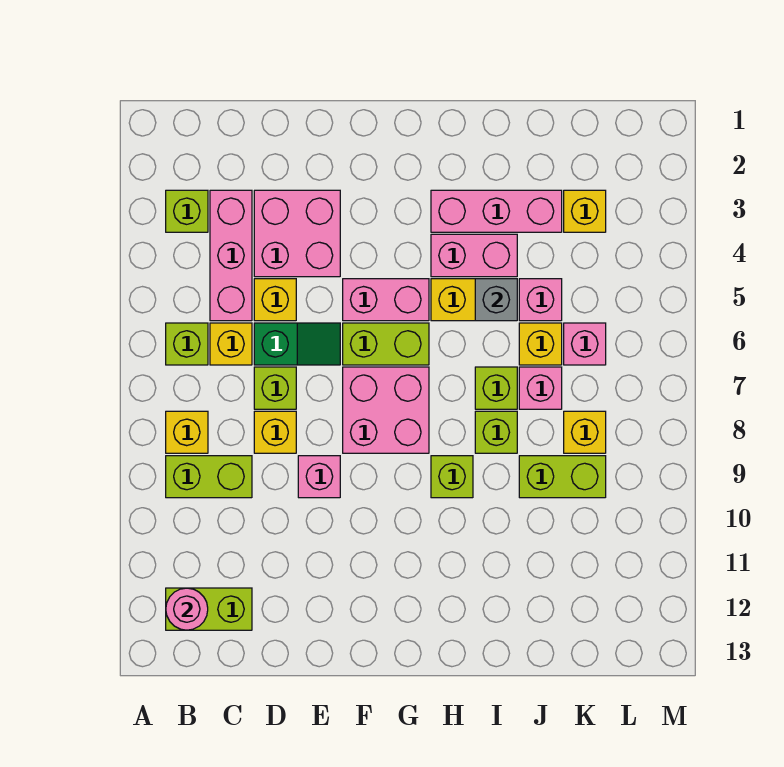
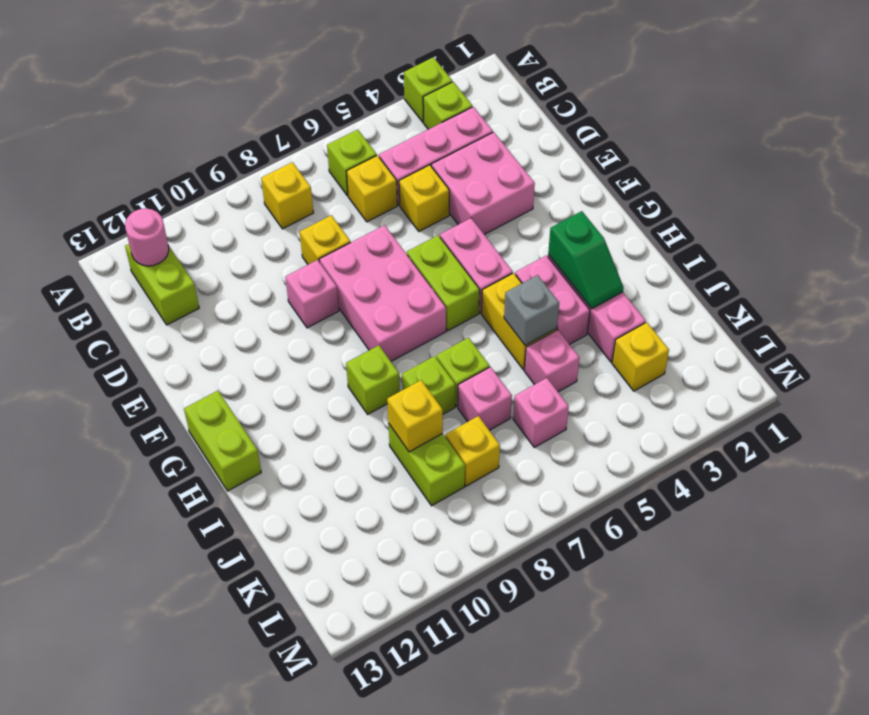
lime 1x2 brick [166,456,252,498] -> lime 1x2 brick moved to [184,391,261,491]
green 1x2 slope [254,323,340,365] -> green 1x2 slope moved to [548,211,623,309]
lime 1x1 brick [254,367,296,409] -> lime 1x1 brick moved to [404,57,452,122]
pink 2x2 brick [343,367,429,453] -> pink 2x3 brick [319,225,446,361]
yellow 1x1 brick [519,323,562,365] -> yellow 1x1 brick moved to [387,380,443,452]

